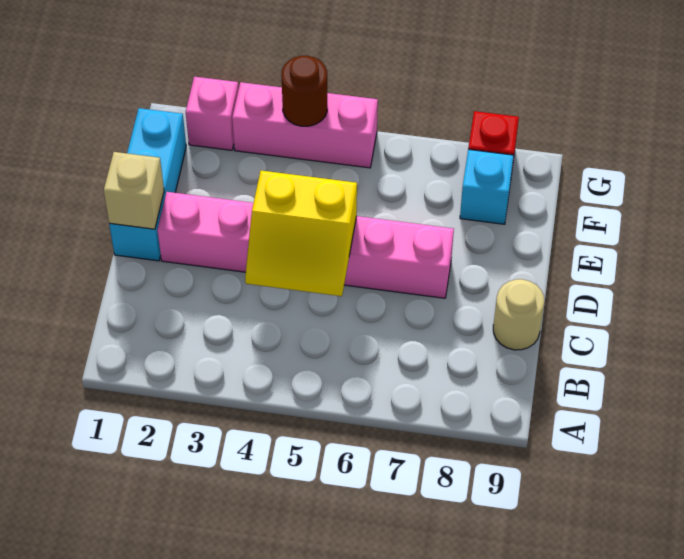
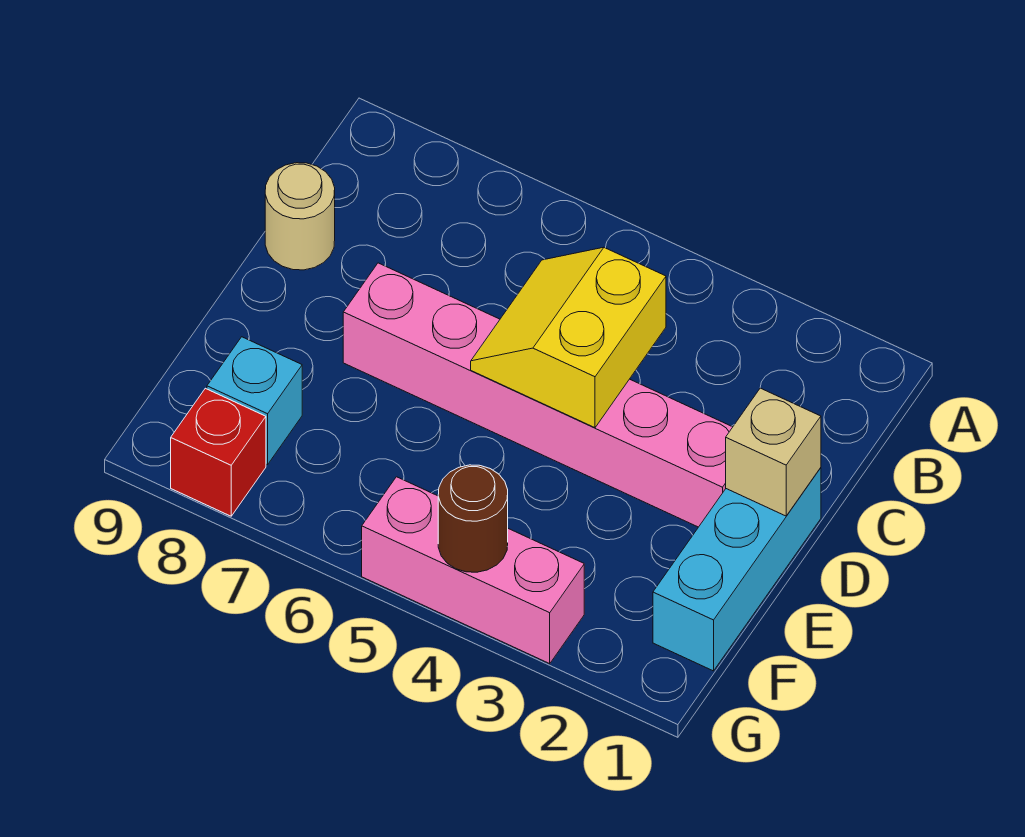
yellow 2x2 slope [245,171,357,296] -> yellow 2x2 slope turned to [471,247,666,428]
pink 1x1 brick [186,77,239,150] -> none

